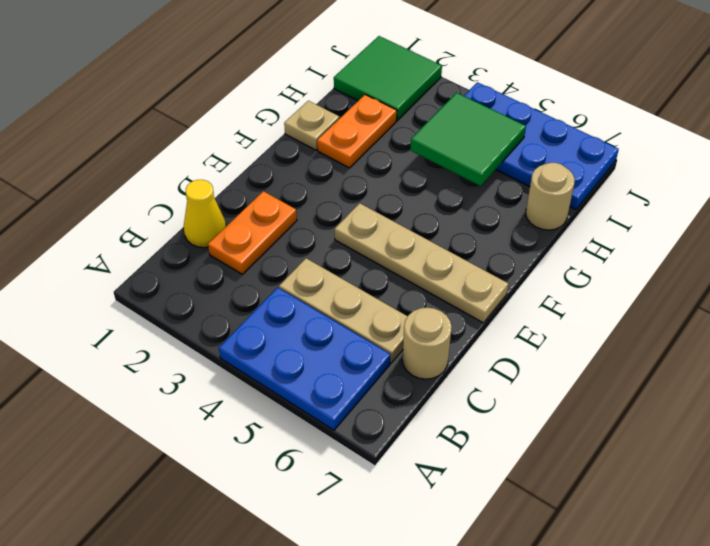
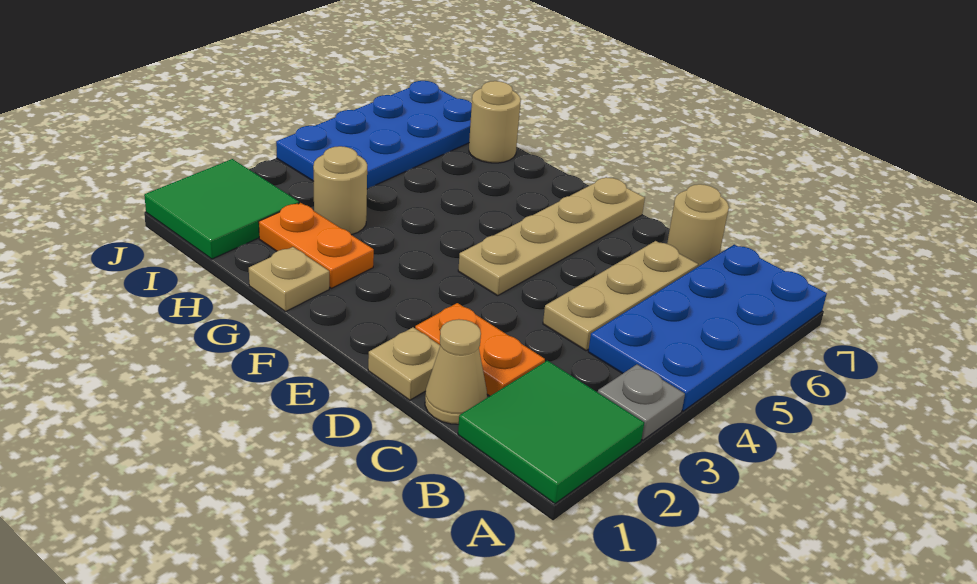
none -> grey 1x1 plate [598,364,685,440]
blue 2x3 plate [219,287,391,430] -> blue 2x4 plate [588,245,827,411]
yellow 1x1 cone [184,180,226,248] -> tan 1x1 cone [425,319,487,424]
none -> tan 1x1 plate [368,327,440,400]
none -> tan 1x1 round brick [313,146,367,235]
green 2x2 tile [410,93,526,186] -> green 2x2 tile moved to [458,361,644,504]

